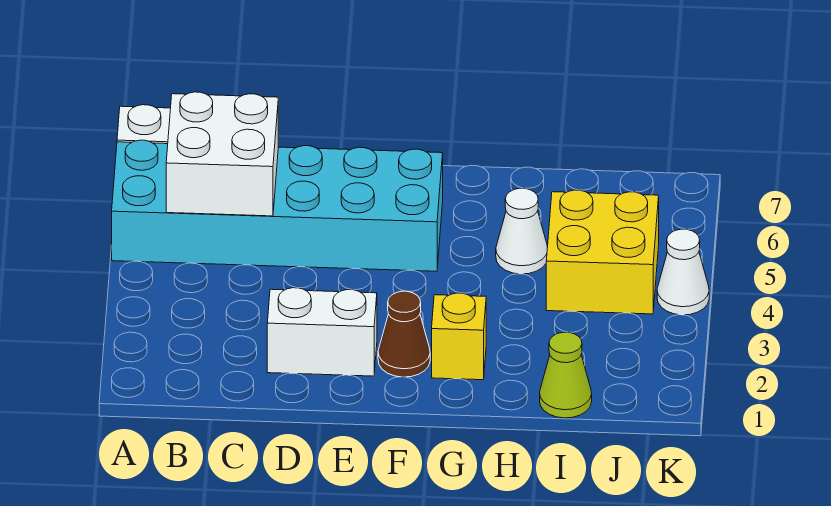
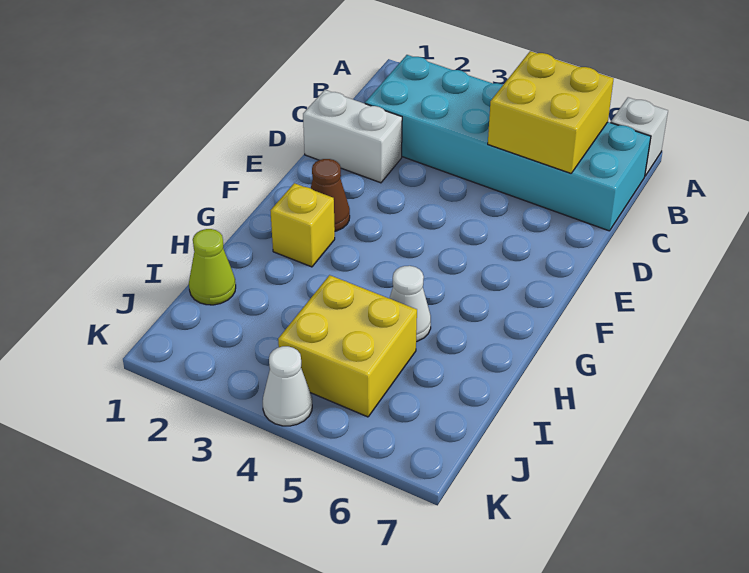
cyan 2x6 brick [112,140,443,271] -> cyan 2x6 brick turned to [365,55,651,231]
white 2x2 brick [166,92,278,216] -> yellow 2x2 brick [488,51,614,173]
white 1x2 brick [267,288,377,376] -> white 1x2 brick turned to [303,90,402,183]

